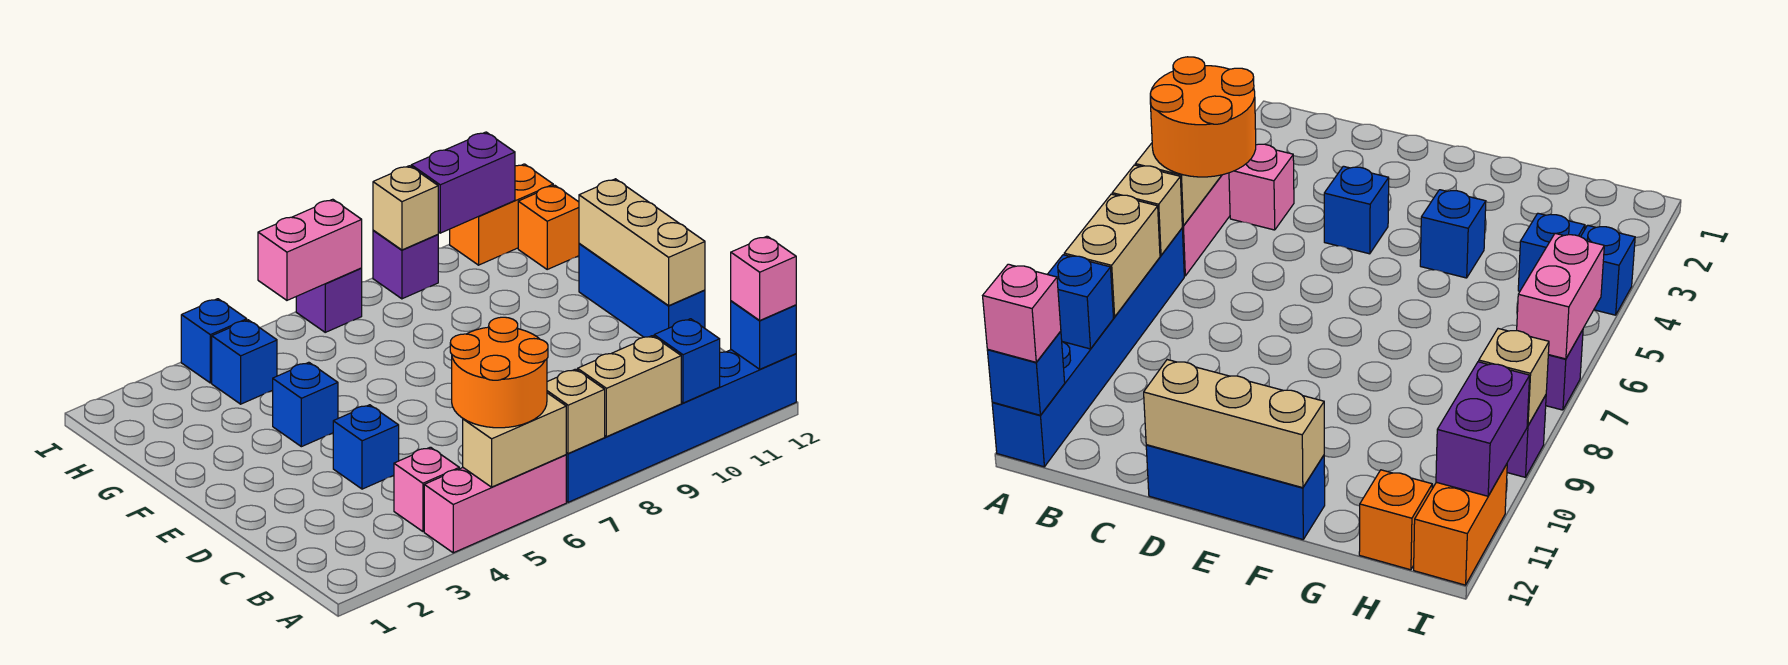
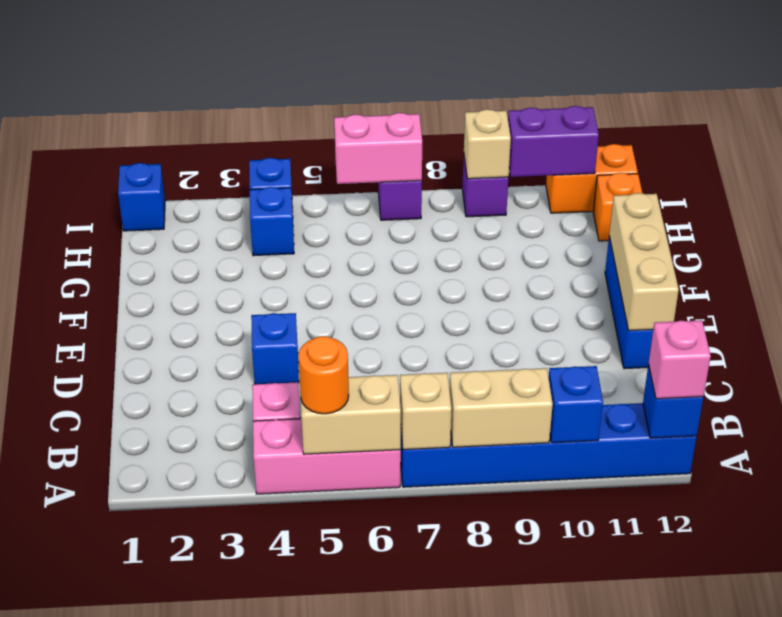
orange 2x2 round brick [450,317,548,428] -> orange 1x1 round brick [299,336,349,414]
blue 1x1 brick [273,362,338,447] -> blue 1x1 brick moved to [118,163,165,231]

